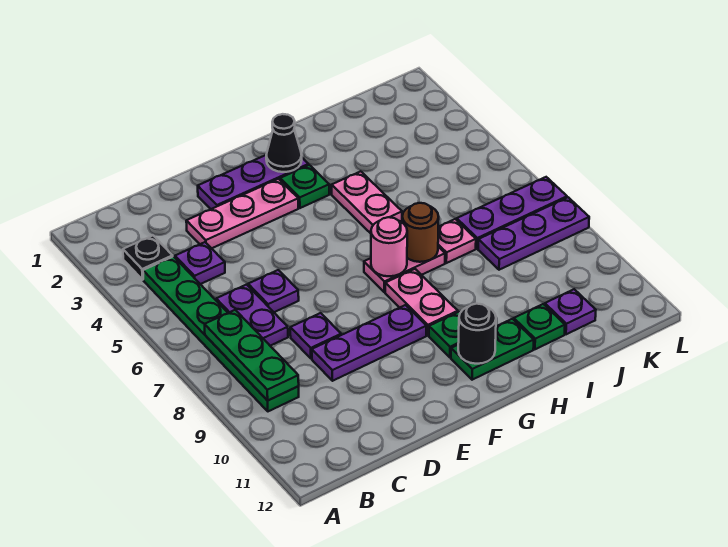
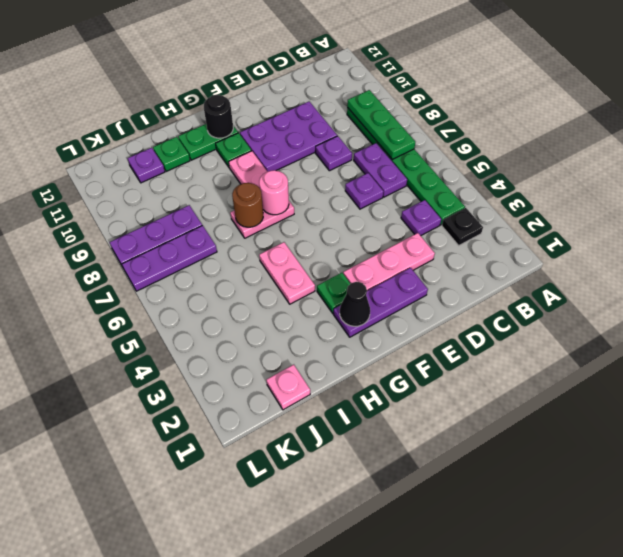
purple 1x3 plate [312,305,426,381] -> purple 2x3 plate [240,102,337,172]
pink 1x1 plate [438,219,476,263] -> pink 1x1 plate moved to [266,365,310,410]

